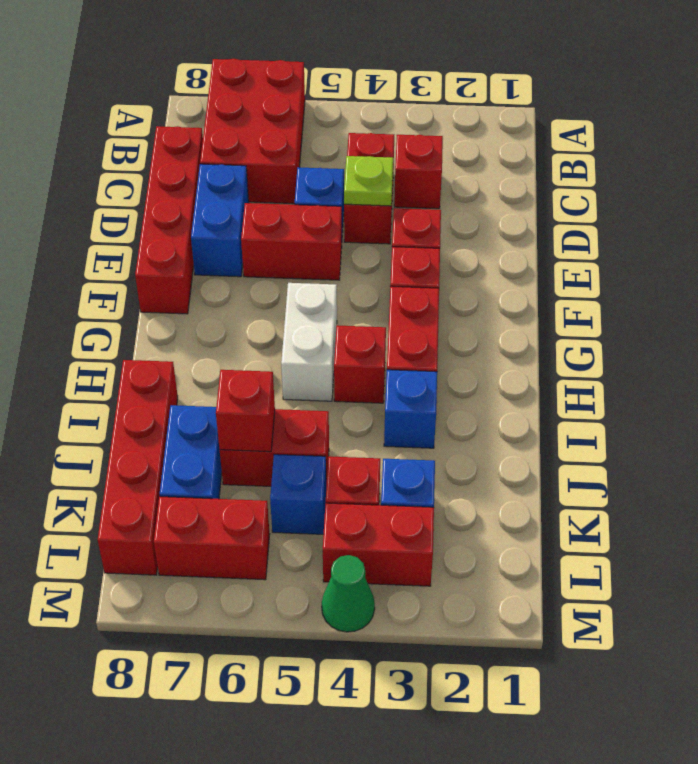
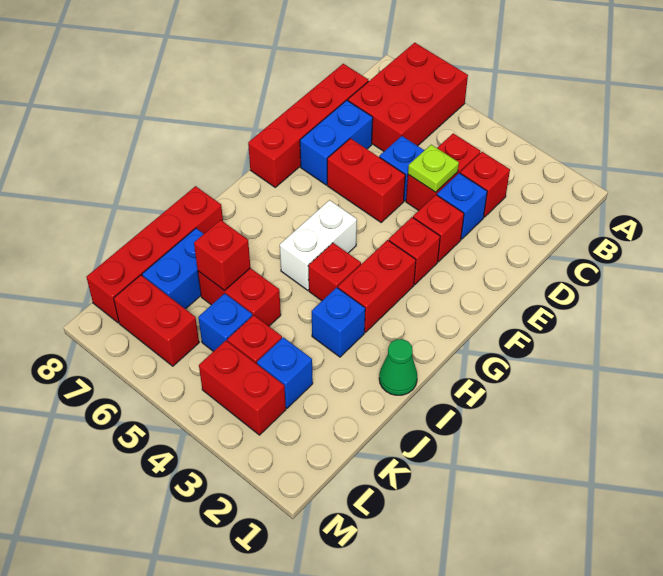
none -> blue 1x1 brick [437,173,487,239]
green 1x1 cone [322,555,375,632] -> green 1x1 cone moved to [379,339,417,395]

